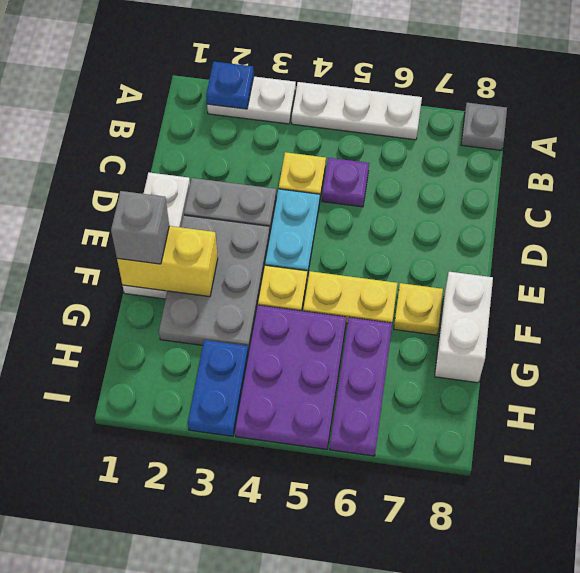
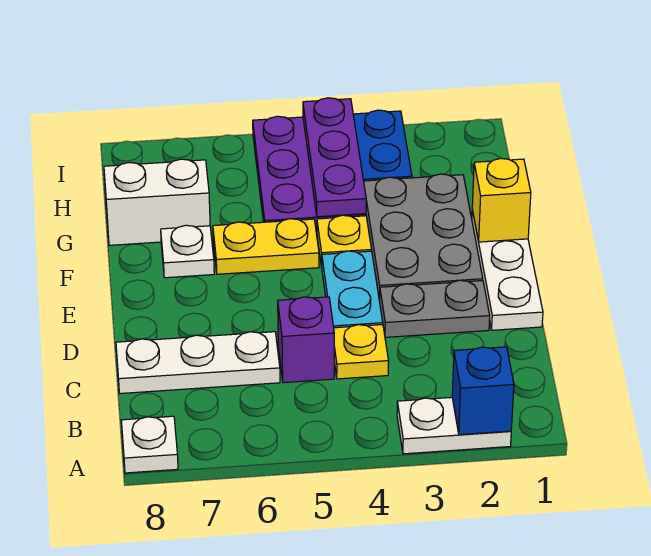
blue 1x1 plate [206,62,254,109] -> blue 1x1 brick [452,347,514,435]
white 1x3 plate [292,82,422,140] -> white 1x3 plate moved to [116,332,280,394]
grey 1x1 plate [461,103,507,150] -> white 1x1 plate [121,416,178,473]
purple 1x1 plate [322,158,369,207] -> purple 1x1 brick [278,297,334,383]
yellow 1x2 brick [117,226,218,297] -> yellow 1x1 brick [472,158,531,242]
grey 1x1 brick [111,191,169,264] -> none
yellow 1x1 plate [394,283,443,335] -> white 1x1 plate [161,225,214,278]
white 1x2 brick [435,272,493,383] -> white 1x2 brick turned to [104,159,210,245]
purple 1x3 plate [330,317,392,456] -> purple 1x3 plate moved to [303,98,366,217]

